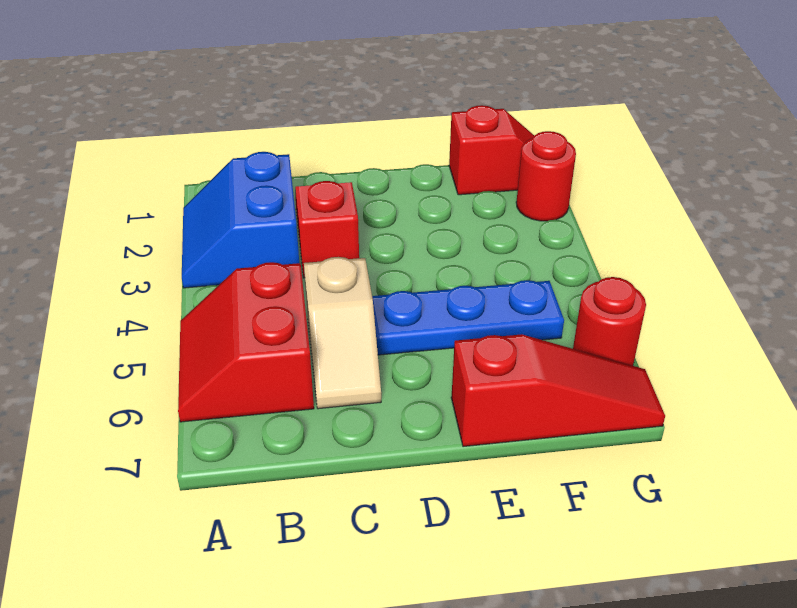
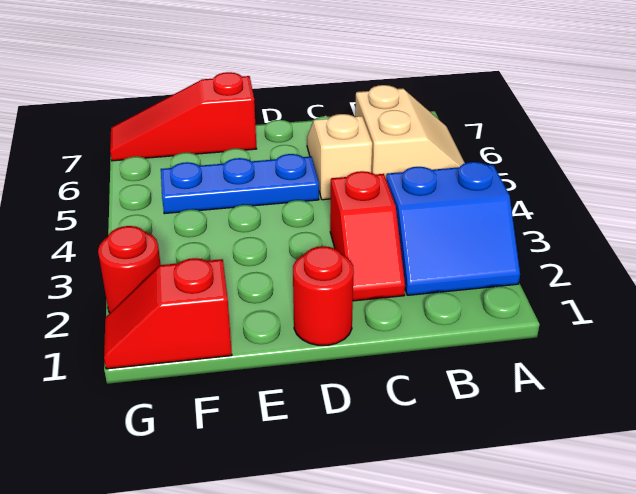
blue 2x2 slope [182,152,299,288] -> blue 2x2 slope turned to [386,162,520,295]
red 2x2 slope [178,262,314,422] -> tan 2x2 slope [355,85,465,178]
red 1x1 round brick [573,277,646,366] -> red 1x1 round brick moved to [293,246,354,345]

